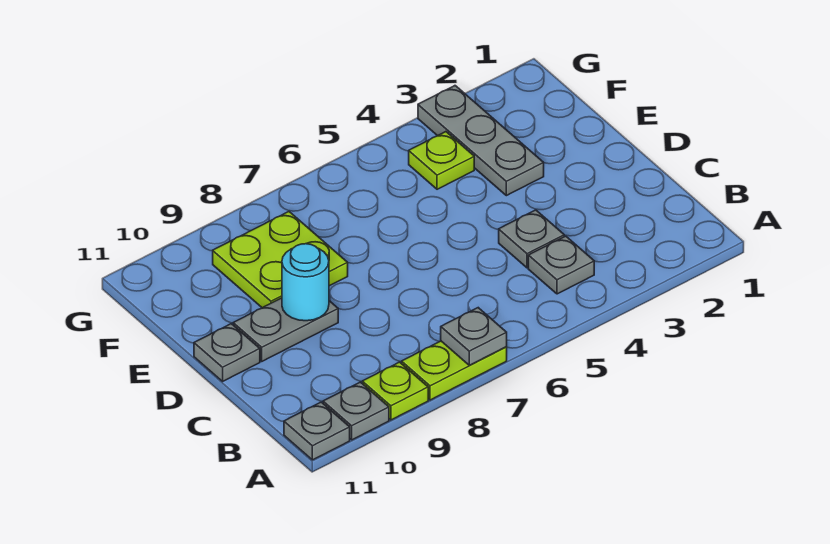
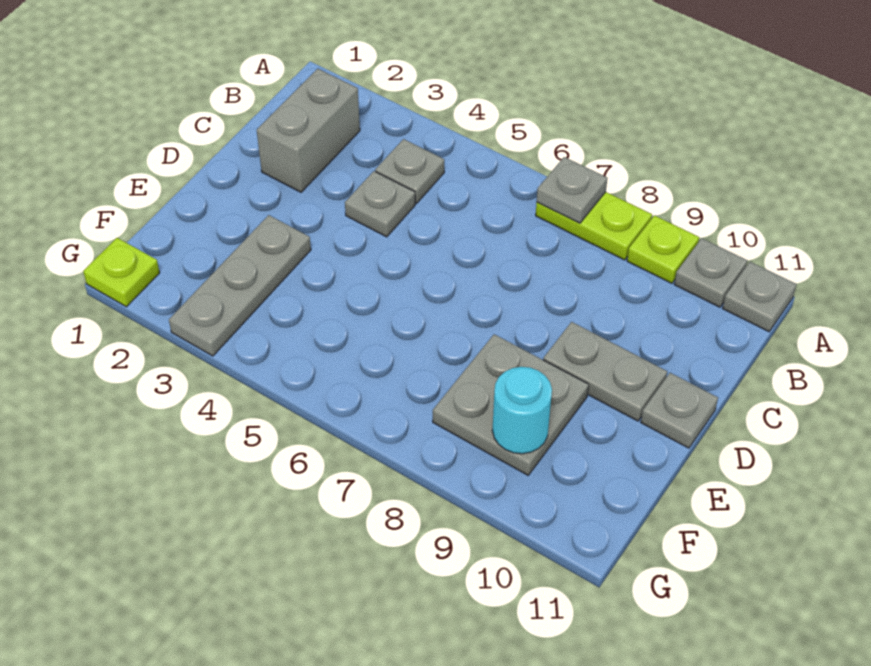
none -> grey 1x2 brick [257,69,360,192]
cyan 1x1 round brick [282,244,329,321] -> cyan 1x1 round brick moved to [492,367,552,454]
lime 2x2 plate [213,212,348,308] -> grey 2x2 plate [433,334,589,475]
lime 1x1 plate [409,132,474,189] -> lime 1x1 plate moved to [83,238,160,307]

